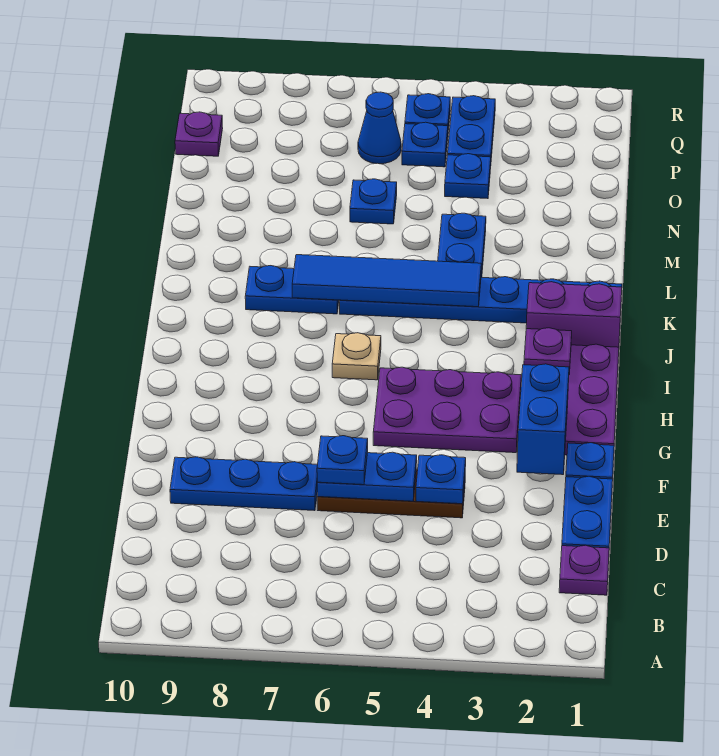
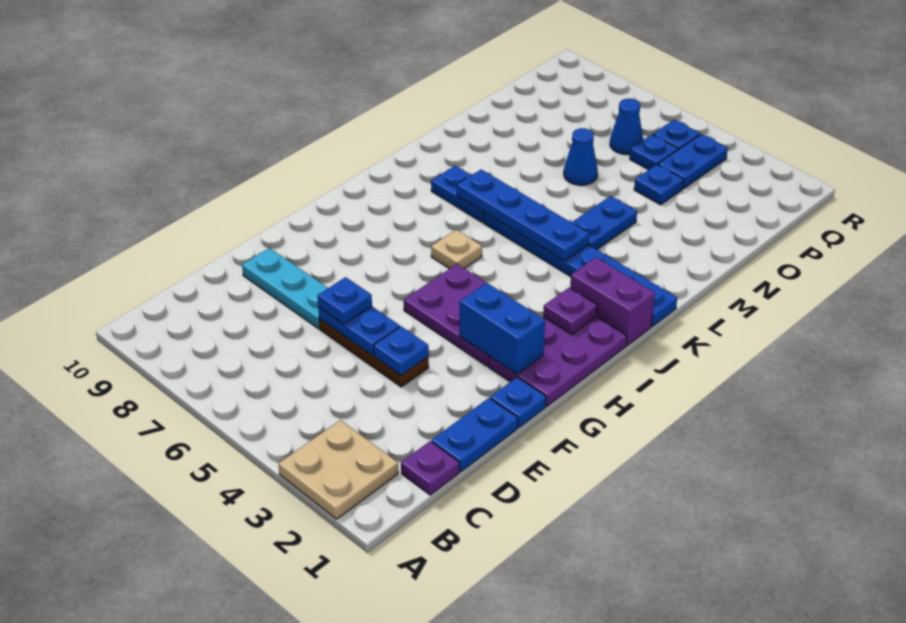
none -> tan 2x2 plate [279,420,398,519]
blue 1x3 plate [170,457,318,511] -> cyan 1x3 plate [242,248,328,329]
blue 1x2 brick [517,364,569,475] -> blue 1x2 brick turned to [460,283,545,374]
blue 1x4 tile [292,255,481,307] -> blue 1x4 plate [457,170,590,261]
blue 1x1 plate [350,179,397,224] -> blue 1x1 cone [564,128,598,185]
purple 1x1 plate [175,112,223,156] -> none

